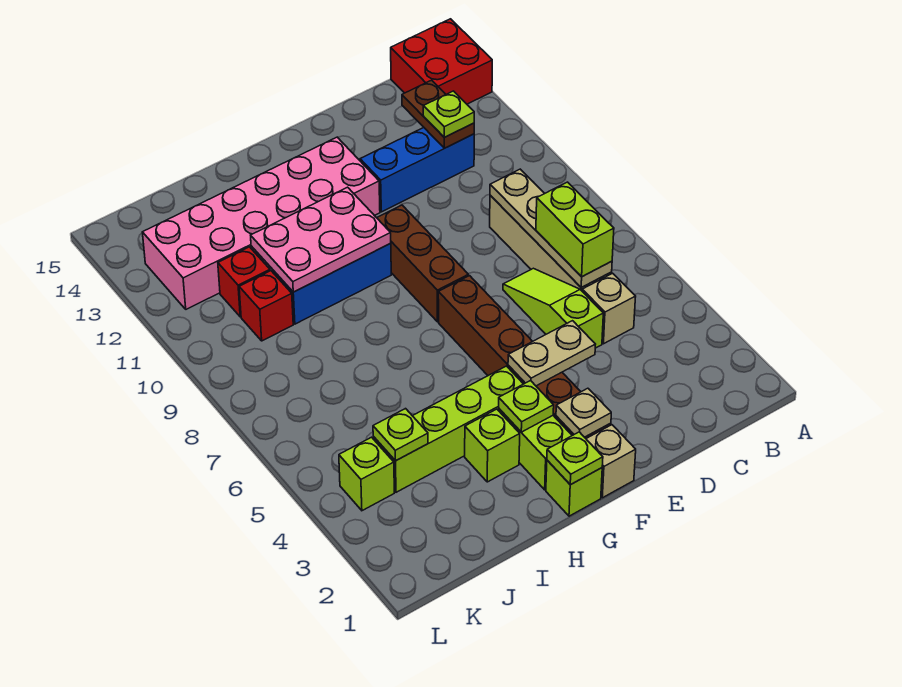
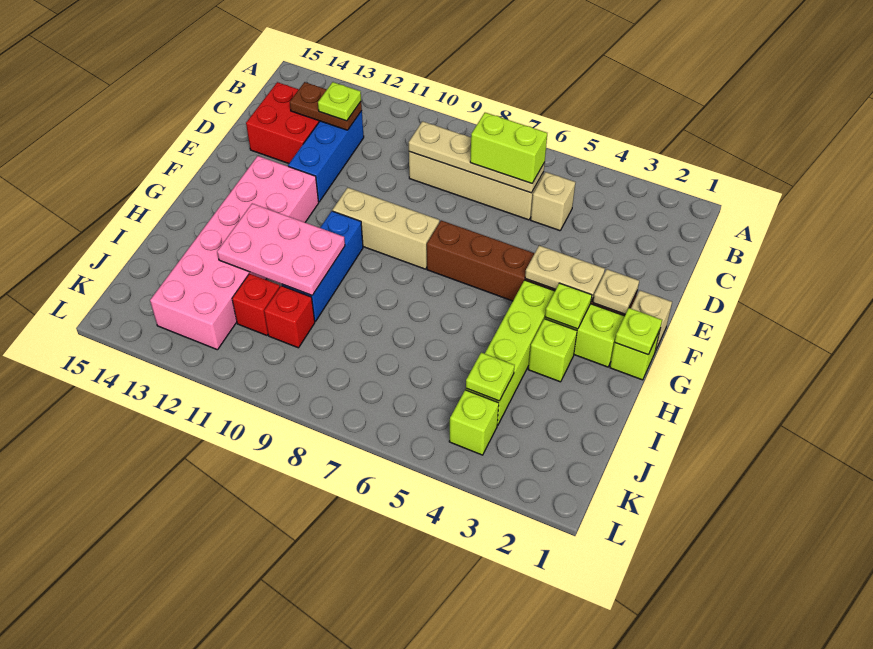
red 2x2 brick [391,19,492,104] -> red 2x2 brick moved to [246,82,320,163]
lime 1x3 slope [503,268,603,348] -> none
tan 1x2 plate [508,321,596,386] -> tan 1x2 plate turned to [525,246,605,301]
brown 1x3 brick [377,205,468,322] -> tan 1x3 brick [332,188,439,269]
pink 2x3 plate [251,187,391,292] -> pink 2x3 plate turned to [217,203,345,295]

